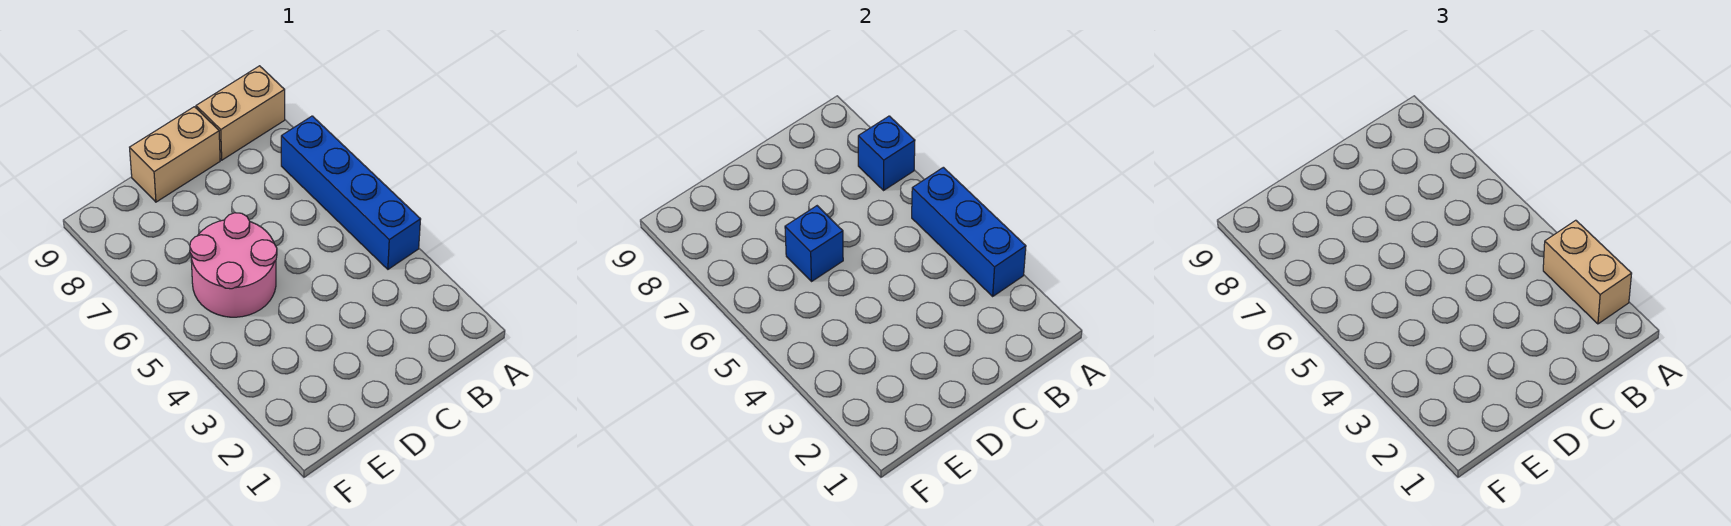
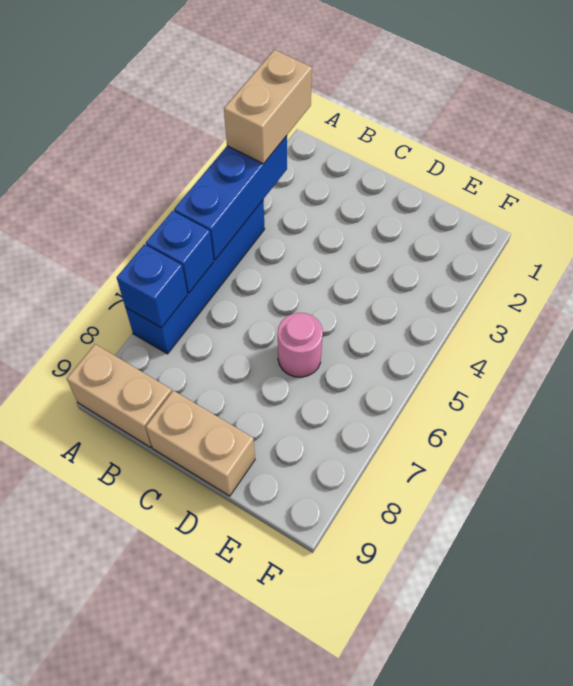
pink 2x2 round brick [190,213,277,317] -> pink 1x1 round brick [278,313,323,377]
blue 1x1 brick [785,206,843,282] -> blue 1x1 brick moved to [146,211,214,293]

